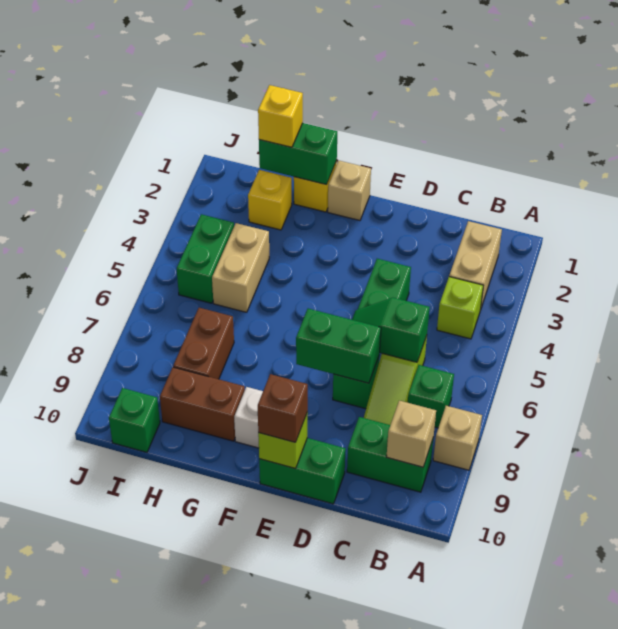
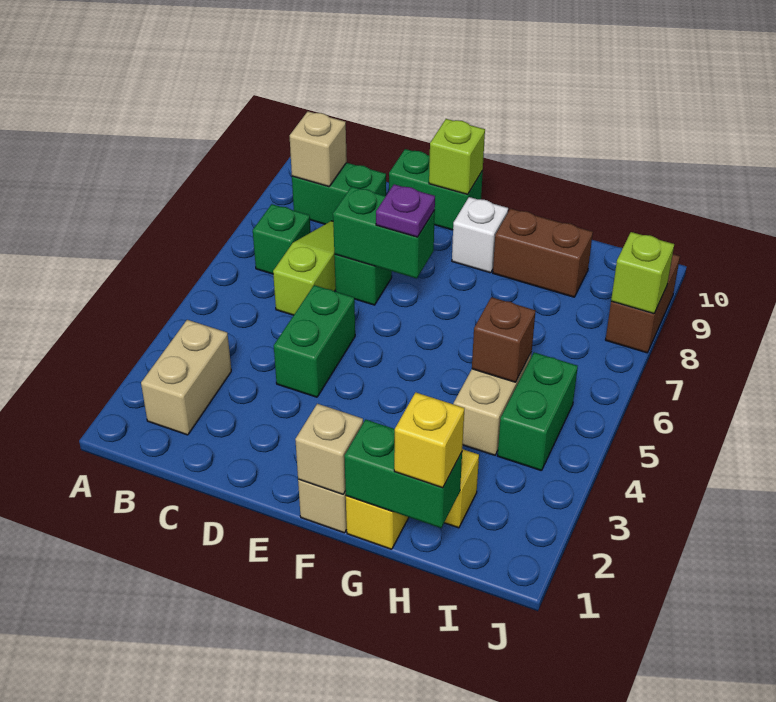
tan 1x1 brick [433,406,482,470] -> tan 1x1 brick moved to [295,404,363,494]
lime 1x1 brick [437,277,484,339] -> lime 1x1 brick moved to [611,232,674,314]
green 1x2 slope [352,298,430,362] -> none
none -> purple 1x1 plate [376,184,435,237]
brown 1x1 brick [258,374,308,442] -> brown 1x1 brick moved to [472,297,536,382]
brown 1x2 brick [173,308,234,379] -> brown 1x2 brick moved to [606,254,680,353]
green 1x1 brick [109,388,160,452] -> none

